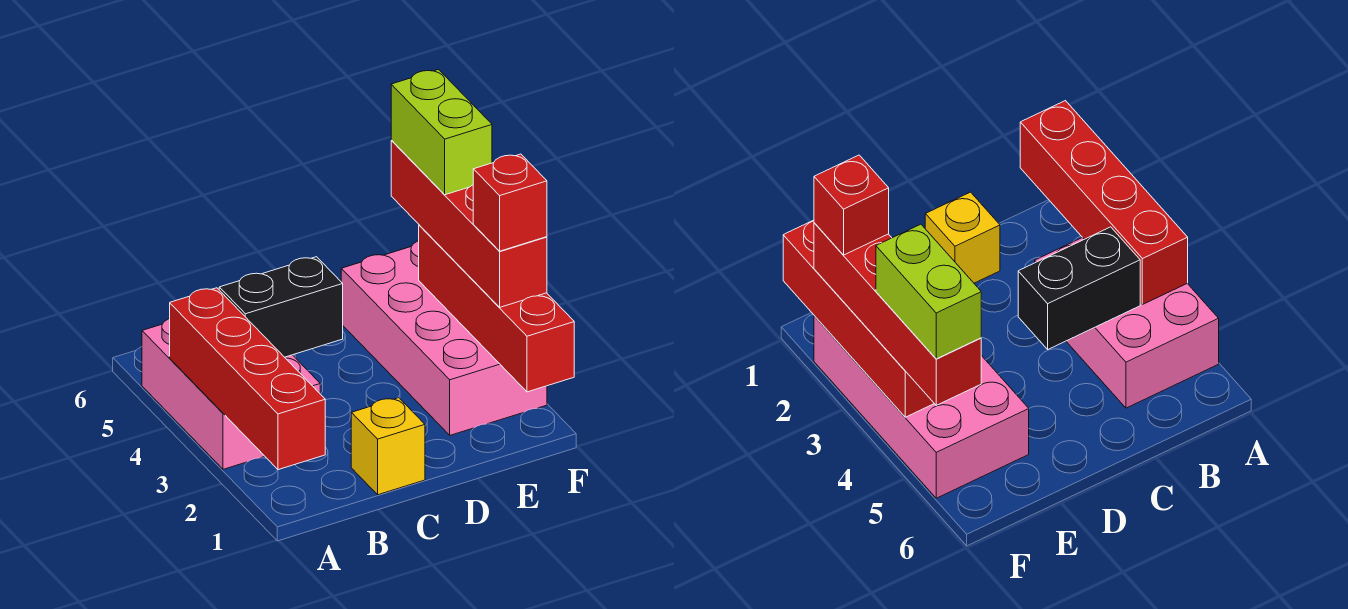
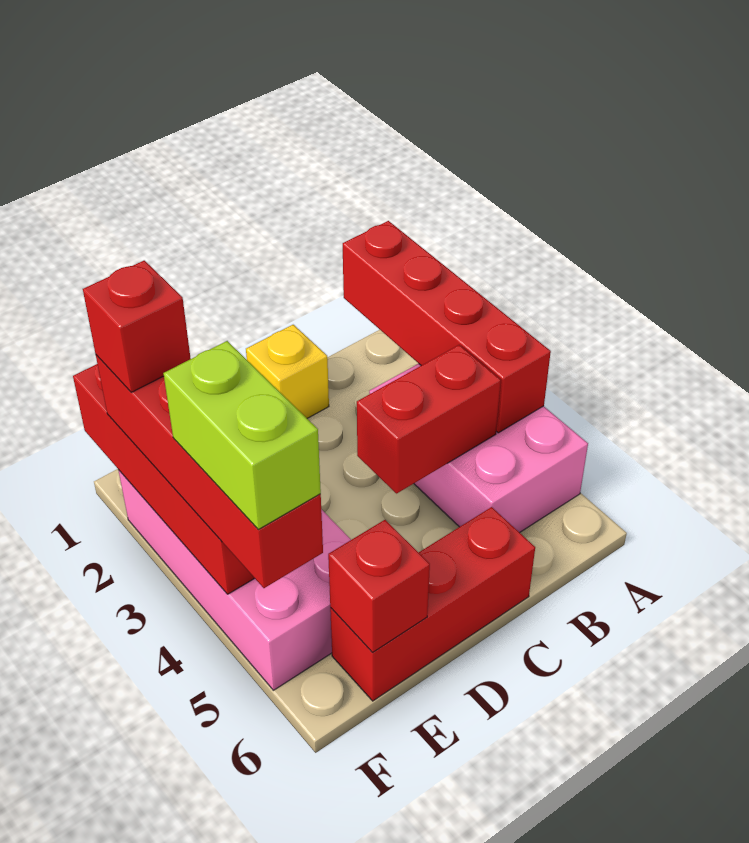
black 1x2 brick [219,257,343,357] -> red 1x2 brick [357,345,501,493]
none -> red 1x3 brick [330,507,535,701]
none -> red 1x1 brick [328,520,430,653]

